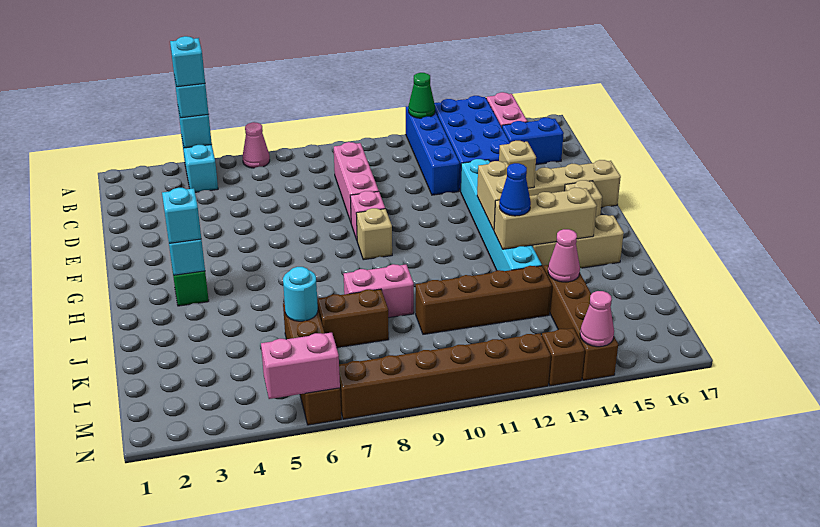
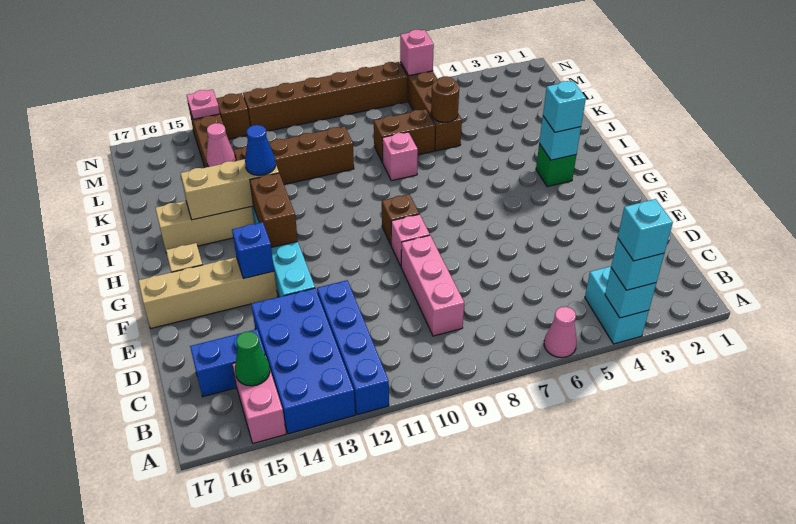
green 1x1 cone [408,73,435,118] -> green 1x1 cone moved to [235,331,270,386]
tan 1x1 brick [499,141,536,188] -> blue 1x1 brick [232,222,274,278]
tan 1x1 brick [356,208,392,260] -> brown 1x1 brick [382,194,419,246]
tan 1x2 brick [477,161,509,230] -> brown 1x2 brick [250,173,298,248]
pink 1x2 brick [344,264,414,318] -> pink 1x1 brick [382,132,418,181]
cyan 1x1 round brick [283,267,318,321] -> brown 1x1 round brick [431,76,459,122]
pink 1x2 brick [261,333,340,399] -> pink 1x1 brick [400,30,434,76]
pink 1x1 cone [580,291,614,347] -> pink 1x1 plate [187,90,220,119]

